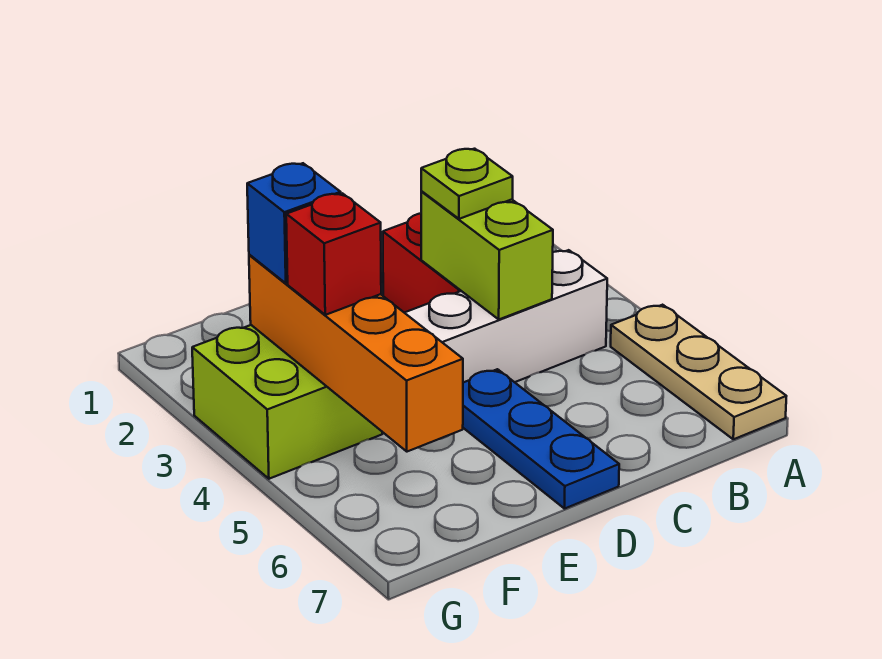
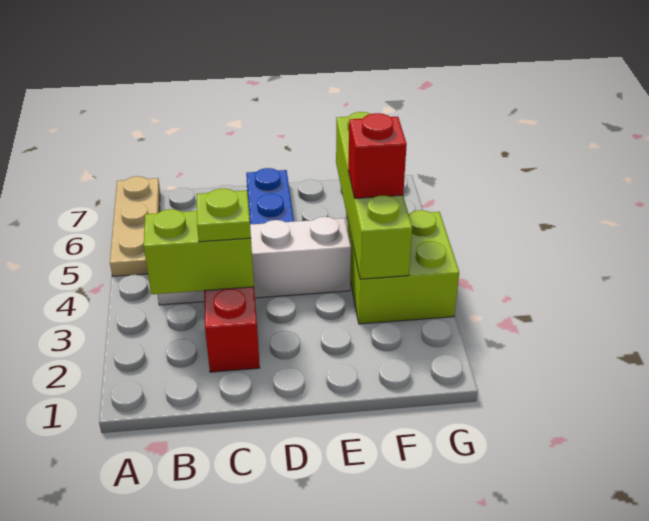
lime 1x2 brick [421,192,553,319] -> lime 1x2 brick turned to [144,209,254,294]
orange 1x4 brick [249,255,463,452] -> lime 1x4 brick [336,112,412,279]
blue 1x1 brick [247,163,341,283] -> none

